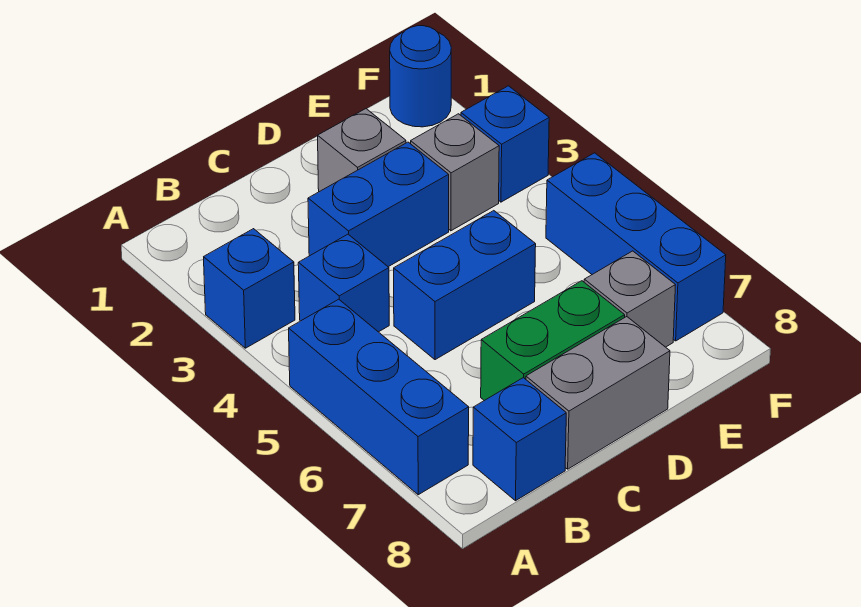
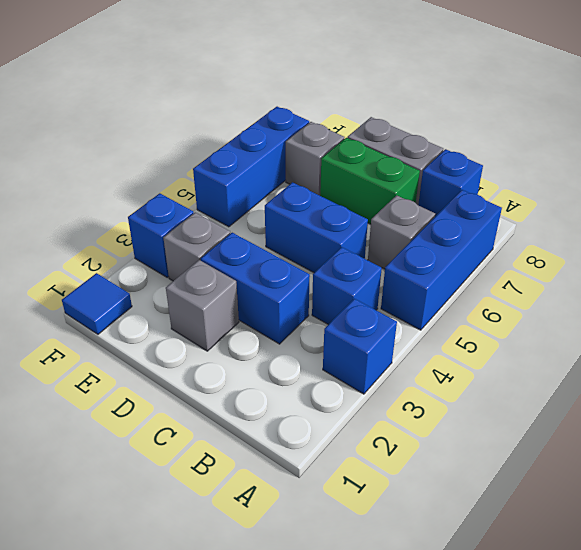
none -> grey 1x1 brick [368,195,435,269]
blue 1x1 round brick [390,26,451,127] -> blue 1x1 tile [62,273,132,334]

